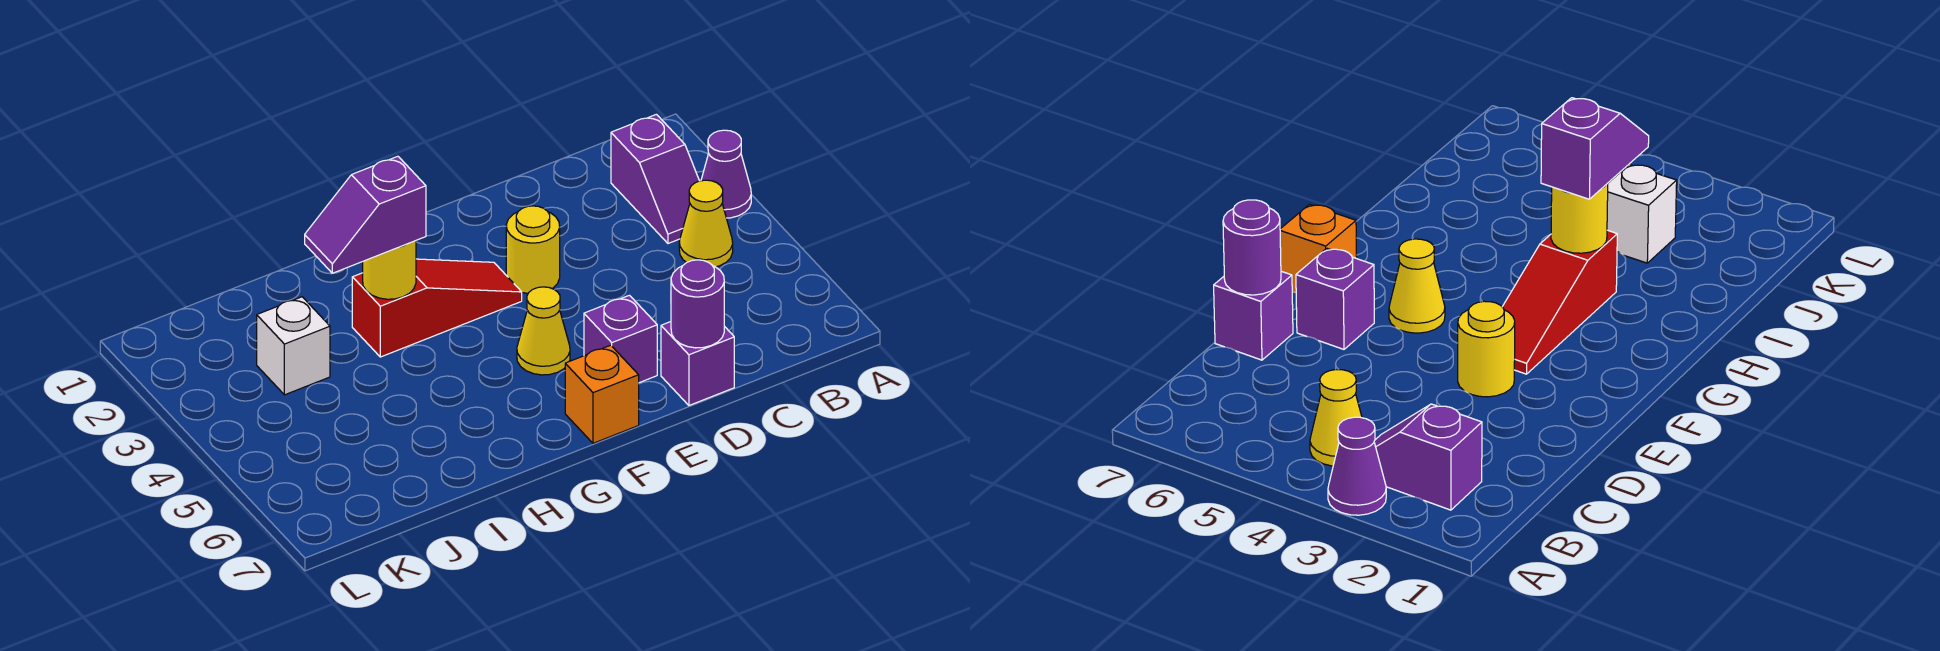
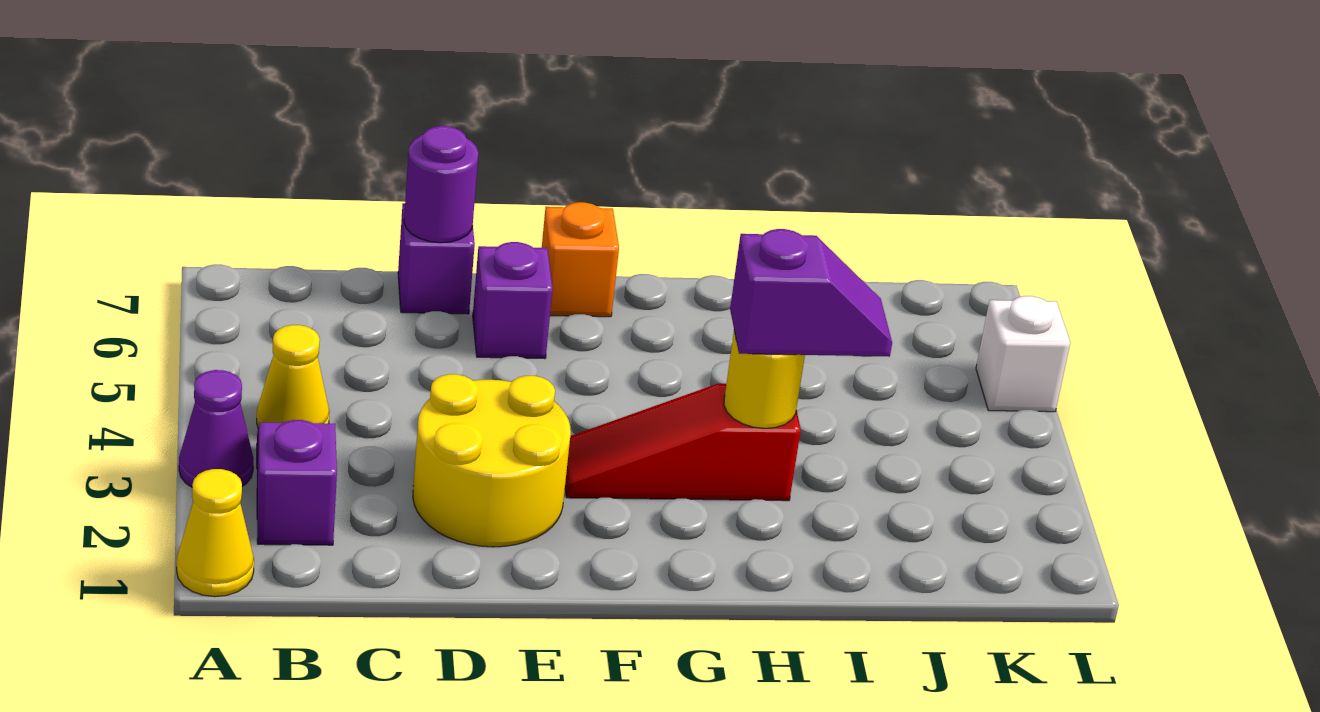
yellow 1x1 round brick [506,206,560,293] -> yellow 2x2 round brick [413,374,571,547]
yellow 1x1 cone [517,287,570,375] -> yellow 1x1 cone moved to [177,469,254,597]
white 1x1 brick [257,297,330,395] -> white 1x1 brick moved to [976,296,1070,412]

